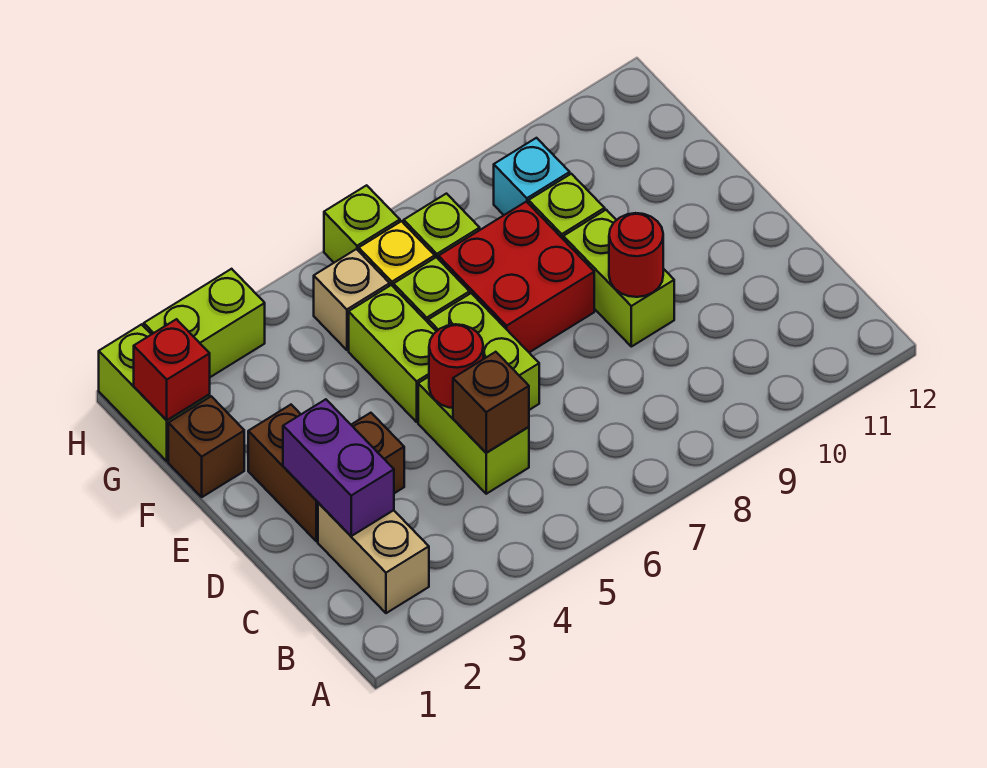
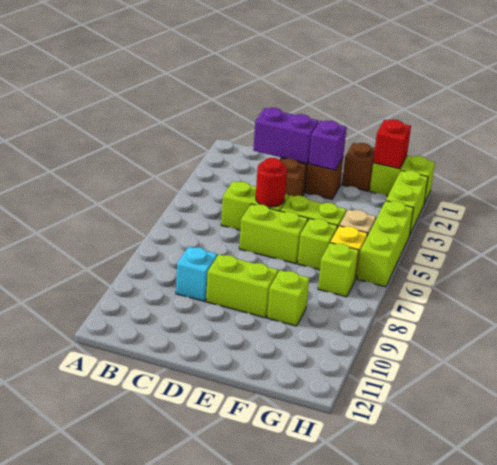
tan 1x2 brick [318,503,429,613] -> none
brown 1x1 brick [453,352,529,453] -> none
red 1x1 round brick [609,213,663,297] -> none
none -> purple 1x1 brick [309,121,347,170]
red 2x2 brick [439,202,594,352] -> none
cyan 1x1 brick [494,138,570,215] -> cyan 1x1 brick moved to [176,247,217,301]
lime 1x1 brick [324,185,400,263] -> lime 1x3 brick [357,201,414,287]

